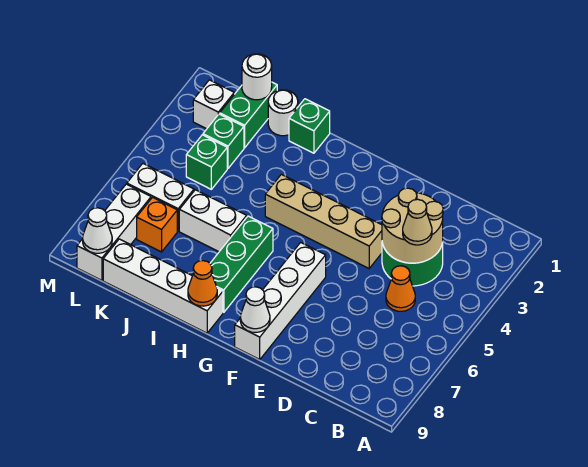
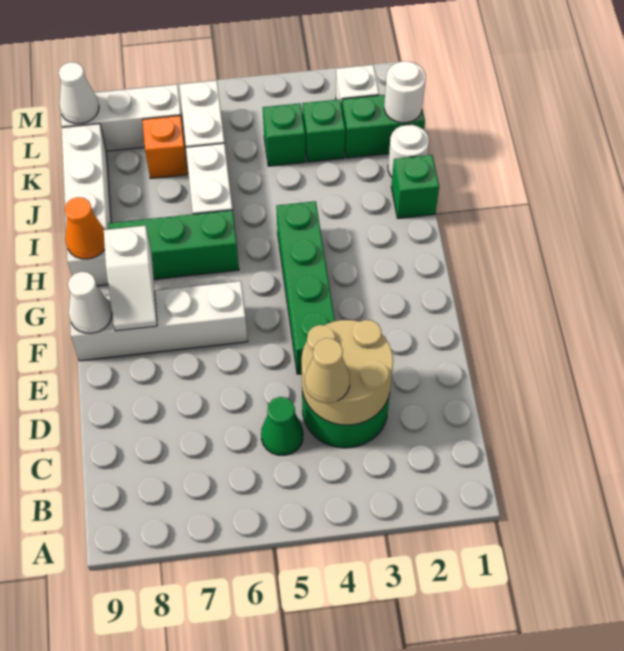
orange 1x1 cone [386,266,415,311] -> green 1x1 cone [261,397,303,455]
tan 1x4 brick [265,174,382,268] -> green 1x4 brick [276,201,335,374]
none -> white 1x2 slope [104,226,157,331]

